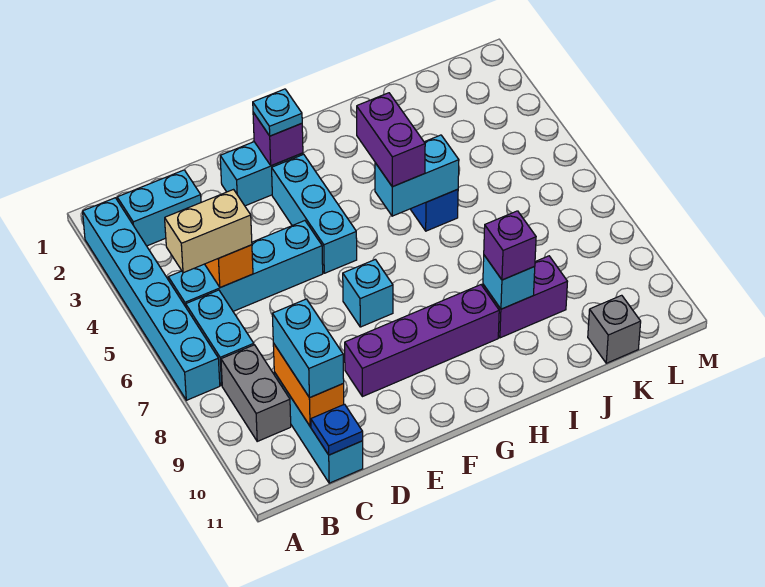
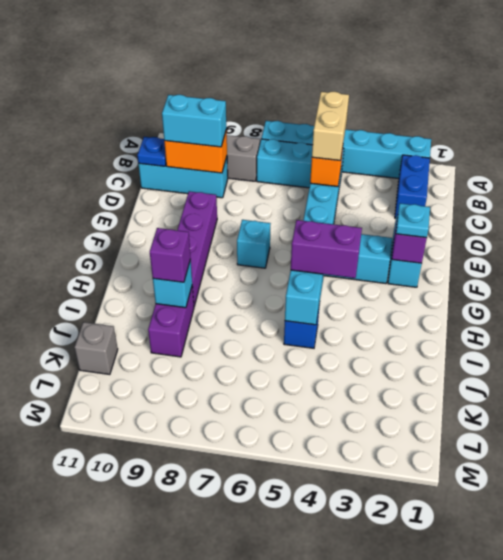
cyan 1x2 brick [117,170,201,246] -> blue 1x2 brick [395,155,430,218]

